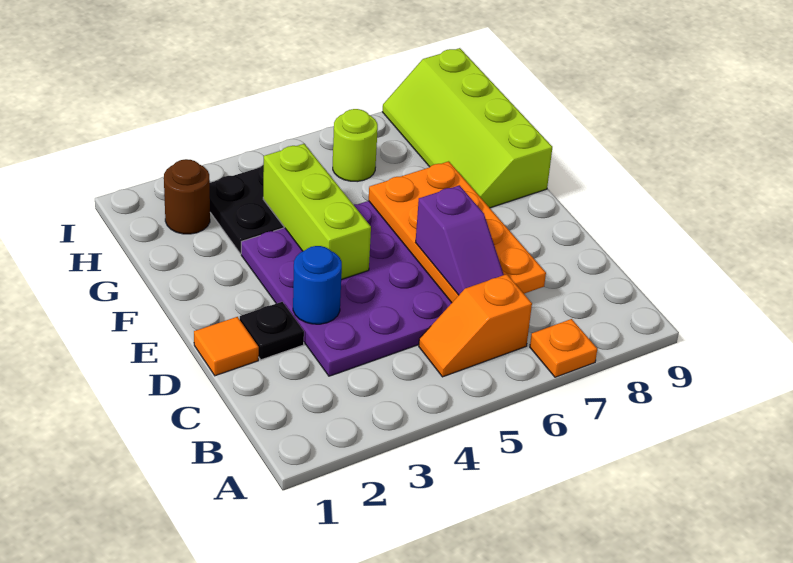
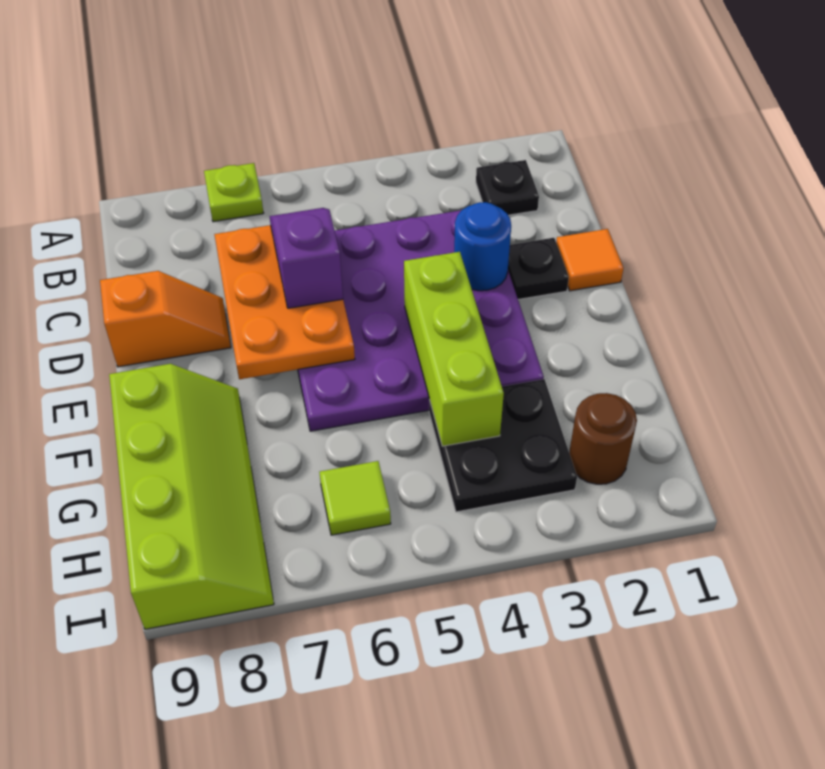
orange 1x1 plate [530,319,597,377] -> lime 1x1 plate [204,163,263,222]
none -> black 1x1 plate [476,160,539,215]
orange 1x2 slope [419,274,532,377] -> orange 1x2 slope moved to [100,271,231,367]
orange 2x4 plate [369,161,546,303] -> orange 2x3 plate [214,225,355,379]
lime 1x1 round brick [333,109,378,182] -> lime 1x1 tile [319,461,391,535]

